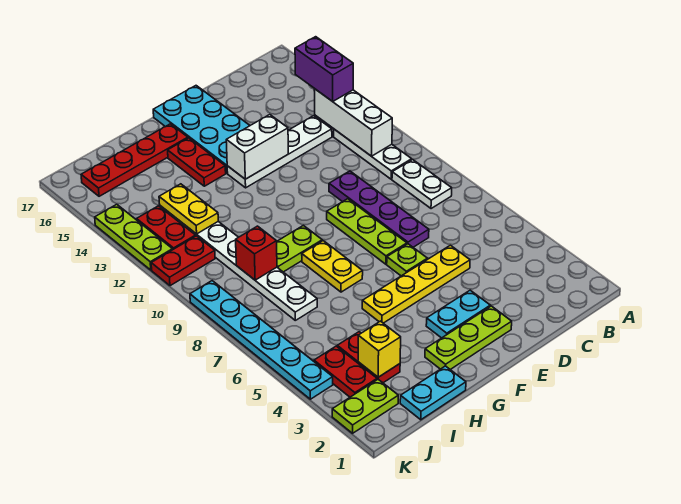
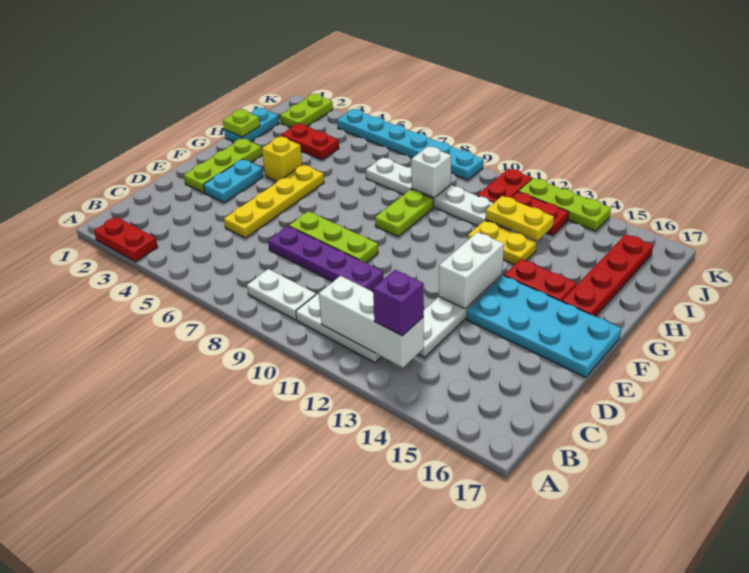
purple 1x2 brick [295,37,353,101] -> purple 1x1 brick [373,270,424,336]
lime 1x1 plate [387,244,427,276] -> lime 1x1 plate moved to [223,109,260,137]
yellow 1x2 plate [302,241,363,292] -> yellow 1x2 plate moved to [468,221,537,265]
yellow 1x1 brick [358,321,401,377] -> yellow 1x1 brick moved to [262,136,302,182]
red 1x1 brick [236,226,277,280] -> white 1x1 brick [411,146,451,198]
red 1x2 plate [314,346,377,397] -> red 1x2 plate moved to [94,217,158,262]

